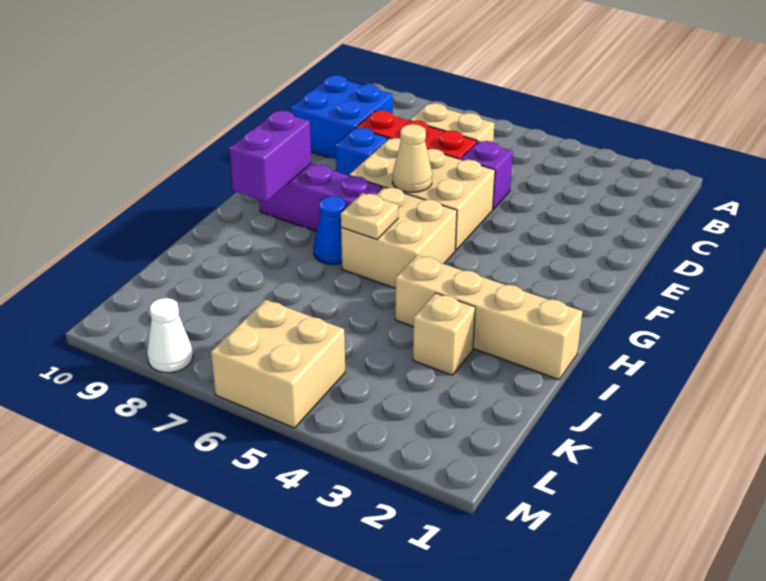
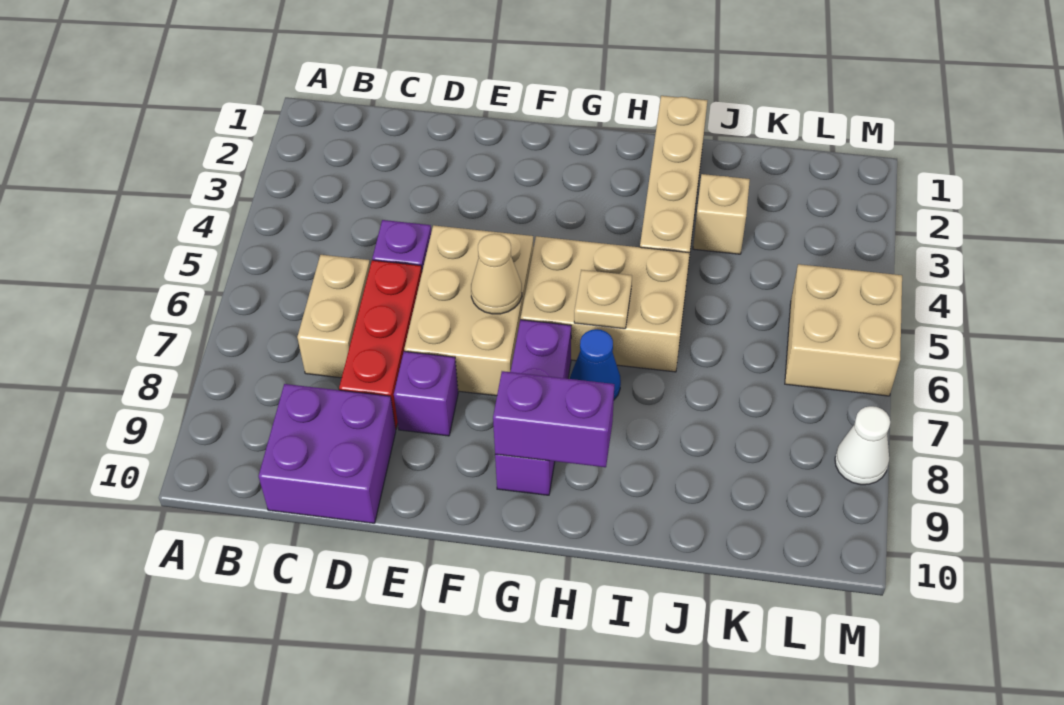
blue 2x2 brick [291,75,393,159] -> purple 2x2 brick [259,384,396,523]
blue 1x1 brick [336,128,388,176] -> purple 1x1 brick [394,351,458,436]
tan 2x2 brick [341,187,457,288] -> tan 2x3 brick [521,236,690,372]

